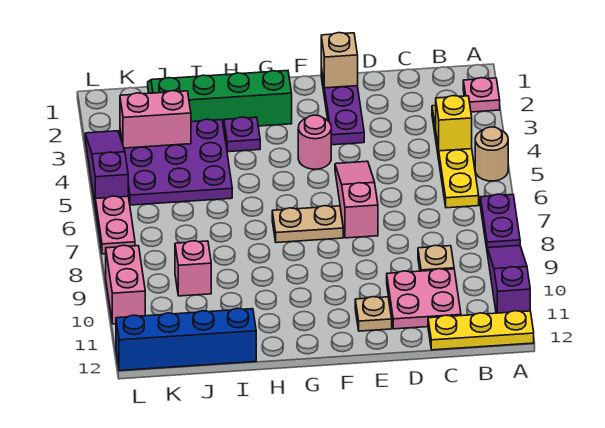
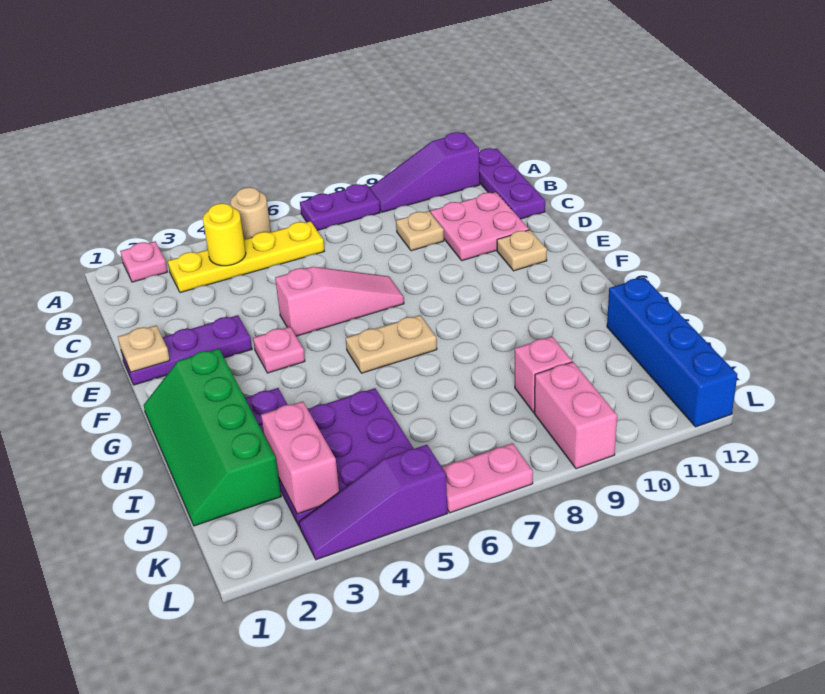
yellow 1x3 plate [428,311,534,350] -> purple 1x3 plate [479,148,545,219]
yellow 1x1 brick [436,96,472,151] -> yellow 1x1 round brick [203,203,246,266]
tan 1x1 brick [321,33,358,88] -> tan 1x1 plate [118,326,170,372]
pink 1x3 slope [335,161,378,238] -> pink 1x3 slope turned to [275,267,404,336]
pink 1x1 round brick [298,115,331,169] -> pink 1x1 plate [253,327,305,373]
tan 1x2 plate [272,206,343,243] -> tan 1x2 plate turned to [346,315,437,373]
pink 1x2 brick [106,245,145,324] -> pink 1x2 brick turned to [534,362,617,469]

